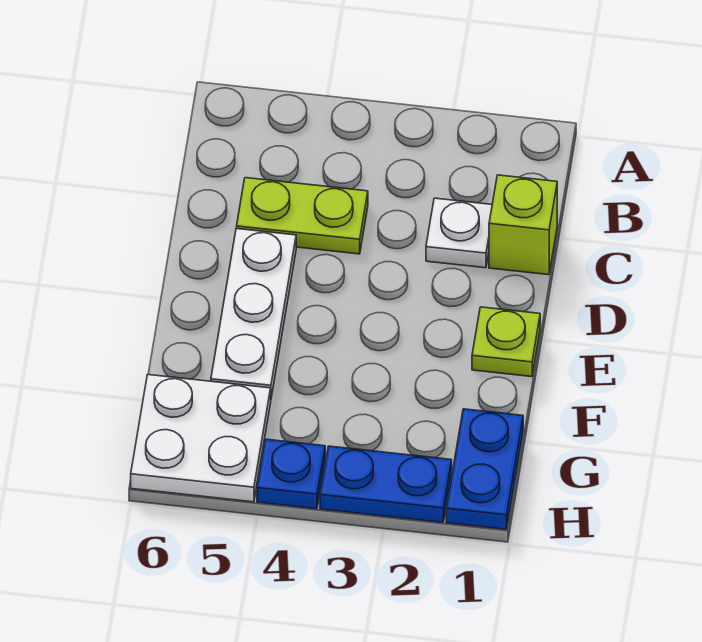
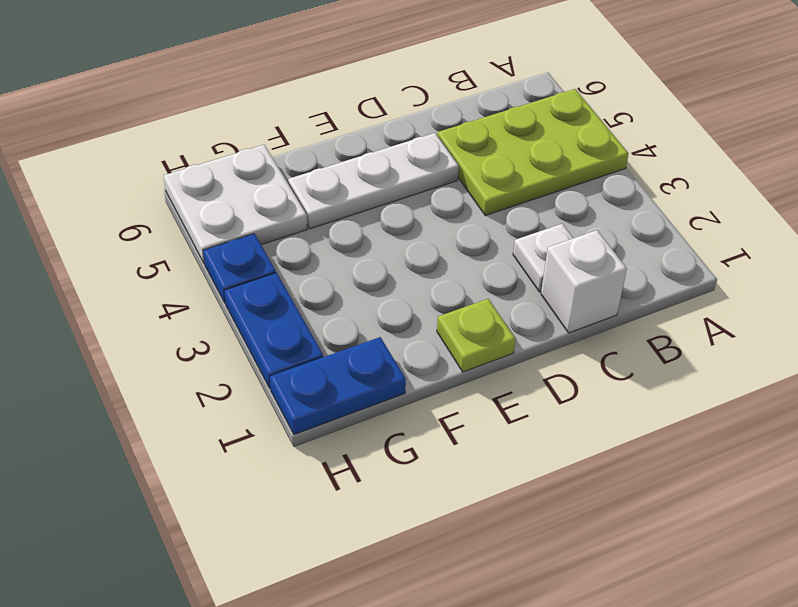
lime 1x1 brick [489,175,557,275] -> white 1x1 brick [541,230,627,333]
lime 1x2 plate [237,178,368,254] -> lime 2x3 plate [437,89,629,216]

